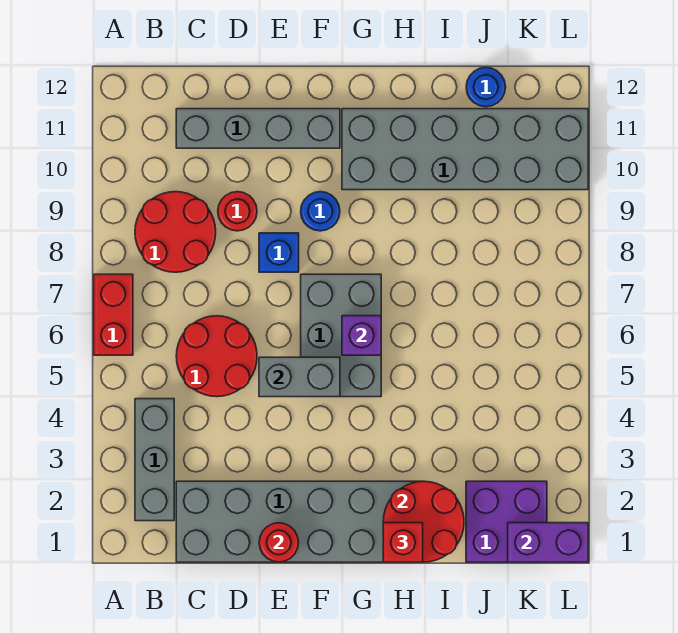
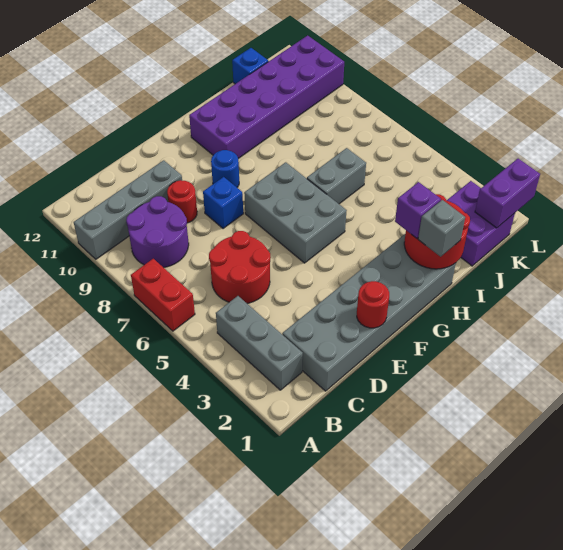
red 2x2 round brick [135,192,216,272] -> purple 2x2 round brick [126,196,189,268]
grey 1x4 brick [176,109,340,148] -> grey 1x4 brick moved to [74,160,182,259]
grey 1x2 brick [259,357,340,397] -> grey 1x2 brick moved to [307,148,366,204]
purple 1x1 brick [342,316,381,355] -> purple 1x1 brick moved to [395,182,441,238]
grey 2x6 brick [342,109,588,190] -> purple 2x6 brick [189,35,344,159]
red 1x1 brick [383,523,423,562] -> grey 1x1 brick [418,200,465,257]
blue 1x1 round brick [466,67,506,107] -> blue 1x1 brick [232,48,268,84]

